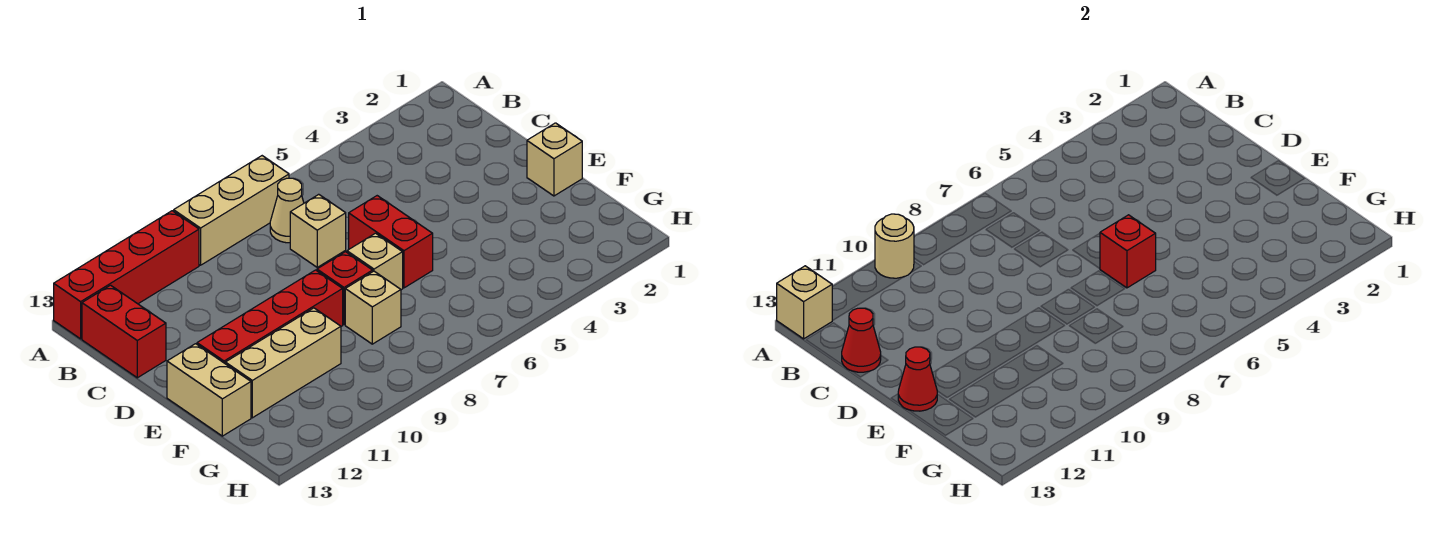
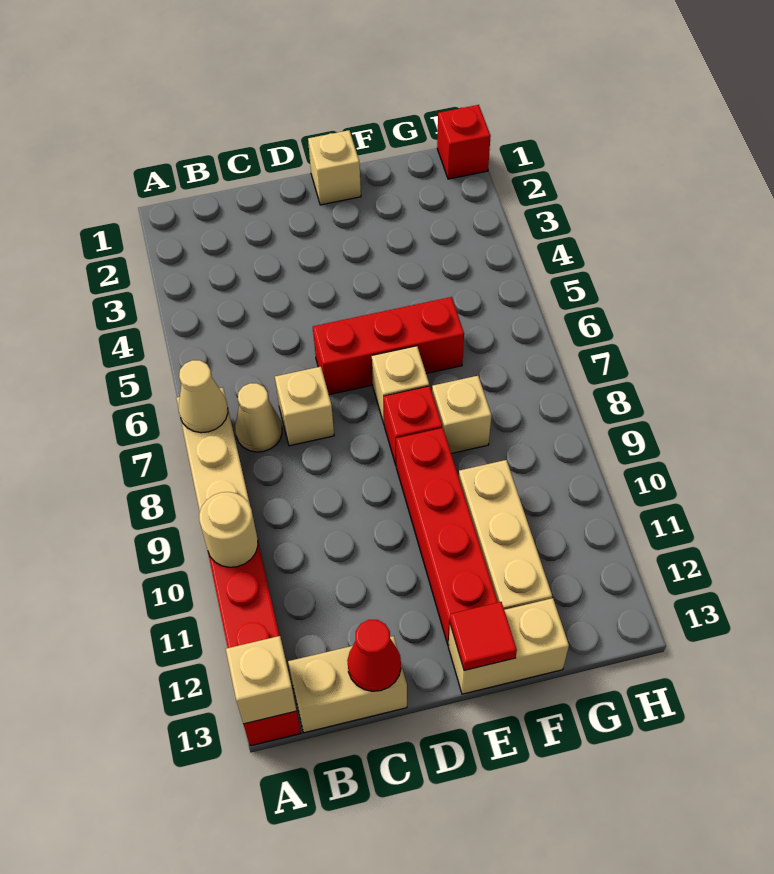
none -> tan 1x1 cone [179,360,228,433]
red 1x2 brick [82,285,166,378] -> tan 1x2 brick [288,636,407,733]
red 1x2 brick [349,196,433,288] -> red 1x3 brick [313,297,464,395]
red 1x1 brick [1100,215,1156,288] -> red 1x1 brick moved to [437,105,491,179]
red 1x1 cone [898,347,937,411] -> red 1x1 tile [450,602,517,671]

